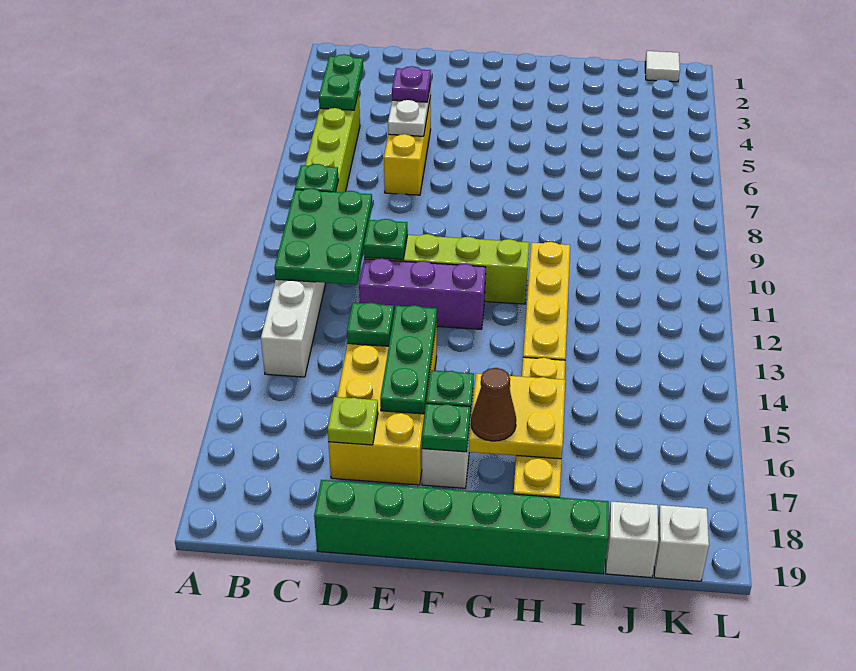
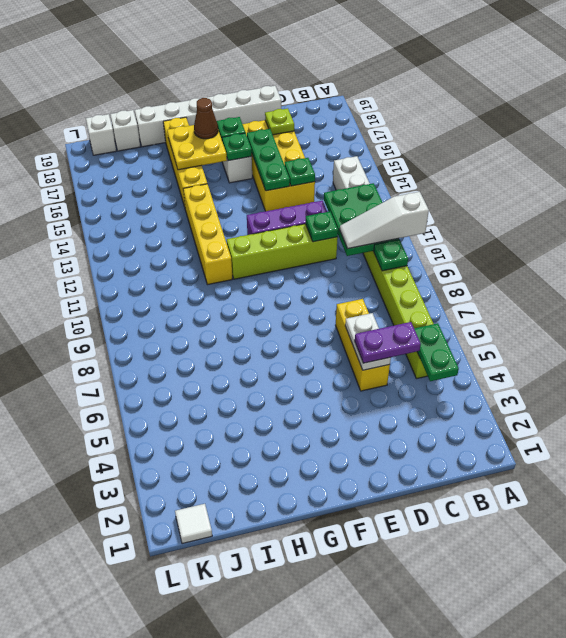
none -> white 1x3 slope [340,192,429,249]
purple 1x1 plate [392,66,431,102] -> purple 1x2 plate [355,322,421,363]
green 1x6 brick [314,480,609,574] -> white 1x6 brick [135,86,281,147]

